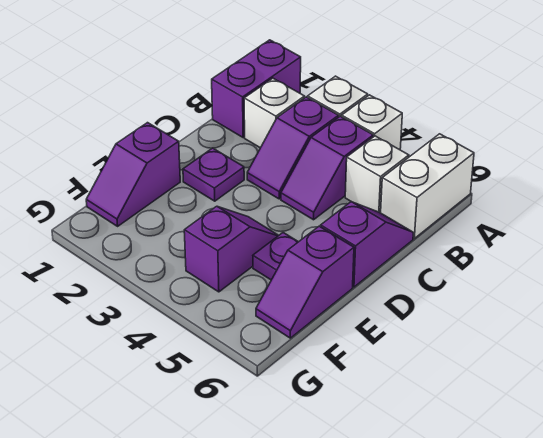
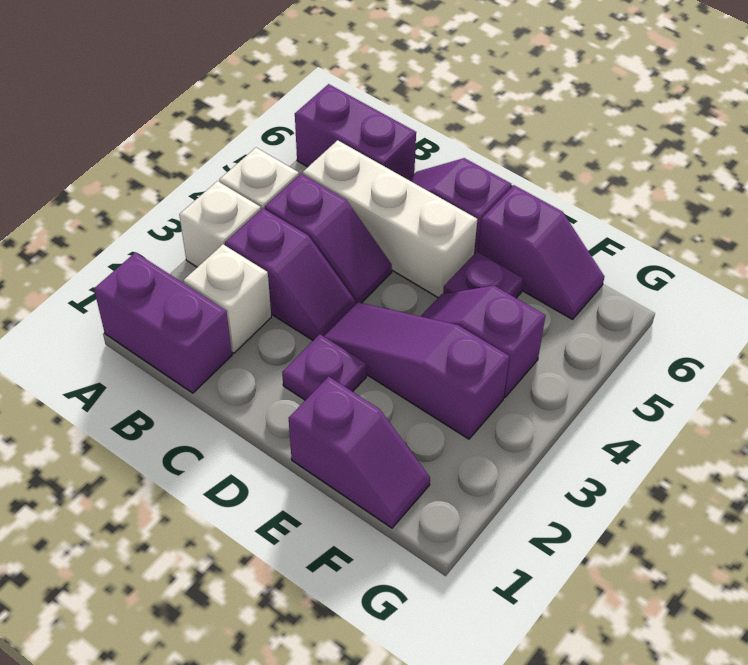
white 1x2 brick [381,134,474,238] -> purple 1x2 brick [295,84,416,180]
white 1x1 brick [345,136,409,213] -> white 1x3 brick [303,140,477,297]
none -> purple 1x3 slope [324,302,510,439]

